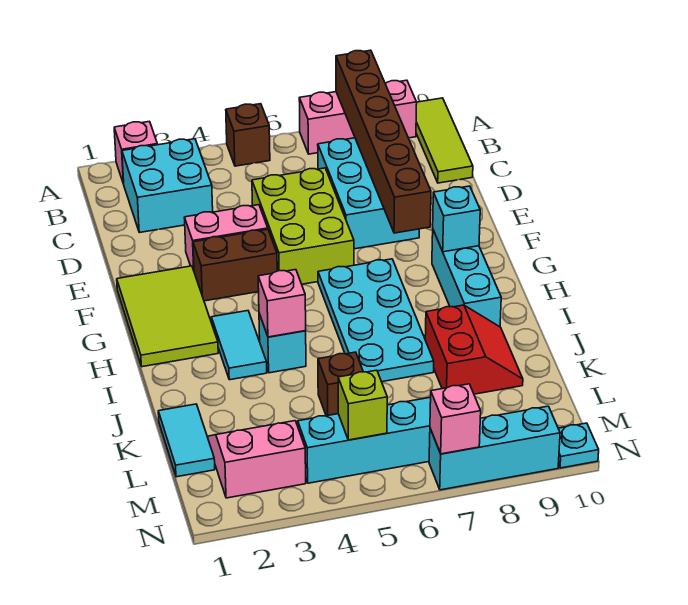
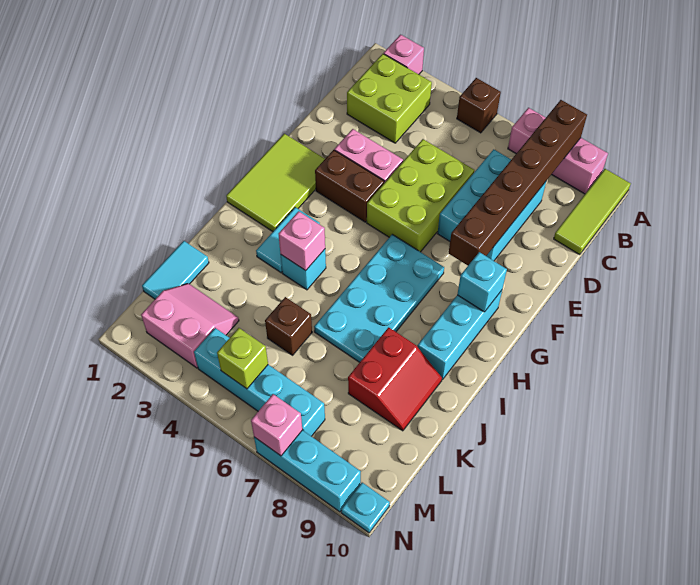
cyan 2x2 brick [122,139,213,233] -> lime 2x2 brick [347,54,432,143]

